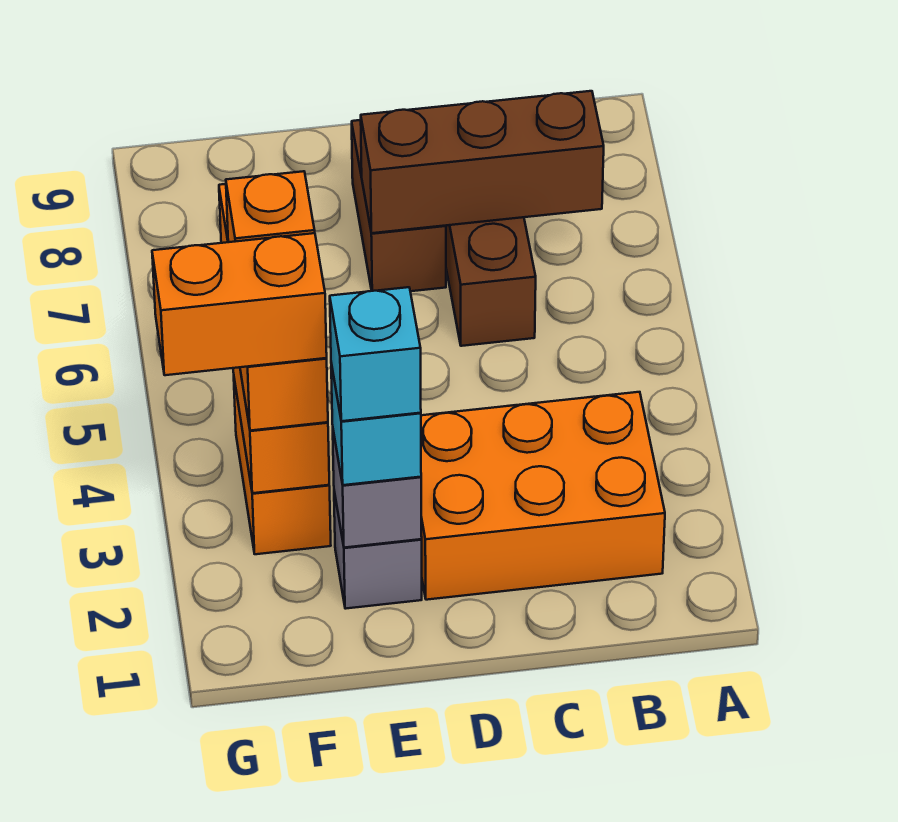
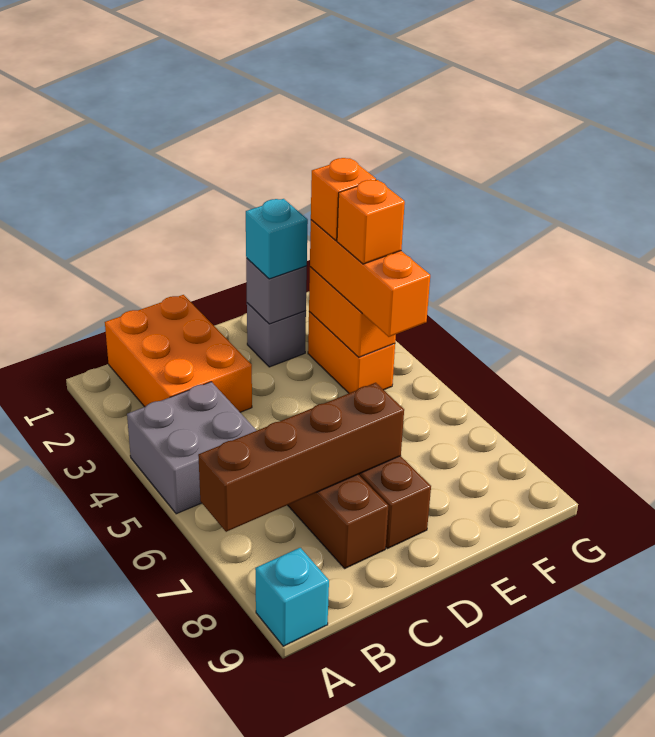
none -> grey 2x2 brick [127,382,257,514]
orange 2x3 brick [421,392,665,600] -> orange 2x3 brick turned to [105,295,252,412]
brown 1x3 brick [361,91,604,233] -> brown 1x4 brick [198,383,404,532]
cyan 1x1 brick [330,287,421,421] -> cyan 1x1 brick moved to [255,548,329,646]
orange 1x2 brick [152,233,327,375] -> orange 1x1 brick [311,158,376,241]

